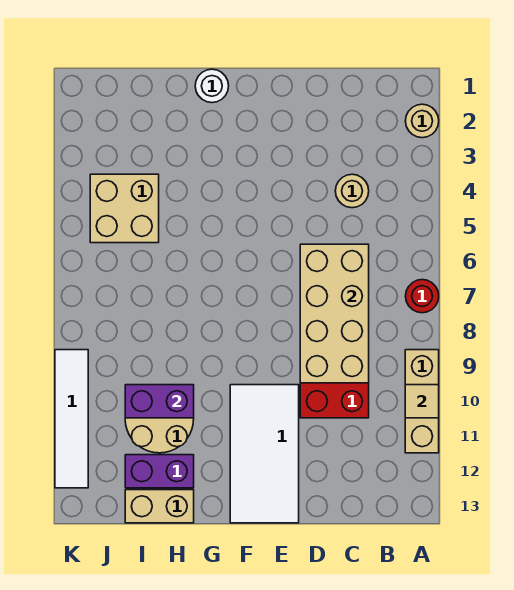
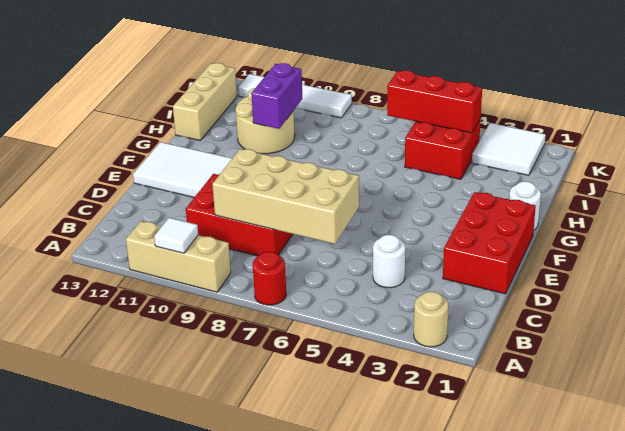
tan 1x1 tile [405,385,439,418] -> white 1x1 tile [154,218,198,253]
tan 1x1 round brick [335,174,369,208] -> white 1x1 round brick [373,235,405,288]
none -> red 2x3 brick [443,192,536,294]
purple 1x2 brick [125,455,194,488] -> none
tan 1x2 brick [125,490,194,523] -> tan 1x3 brick [173,63,237,140]
tan 2x2 brick [90,174,159,243] -> red 2x2 brick [405,119,481,179]
none -> white 2x2 tile [472,123,546,175]
none -> red 1x3 brick [387,70,482,133]

